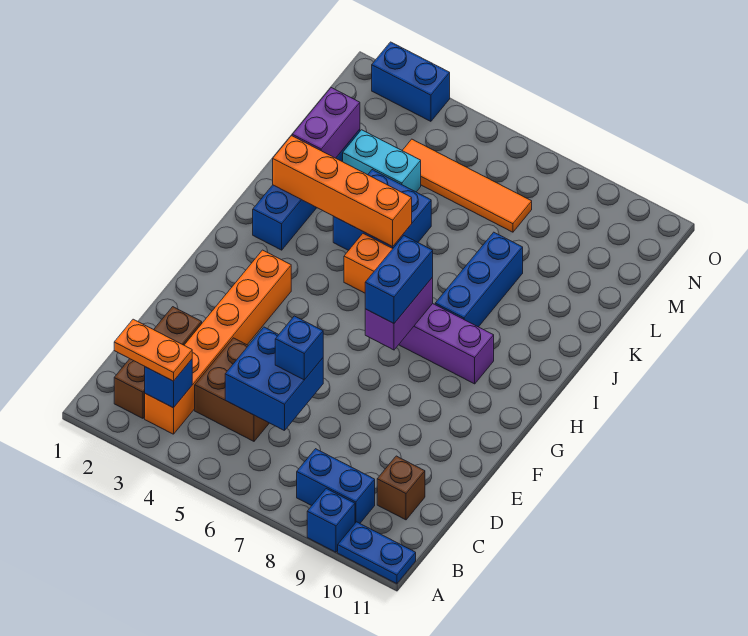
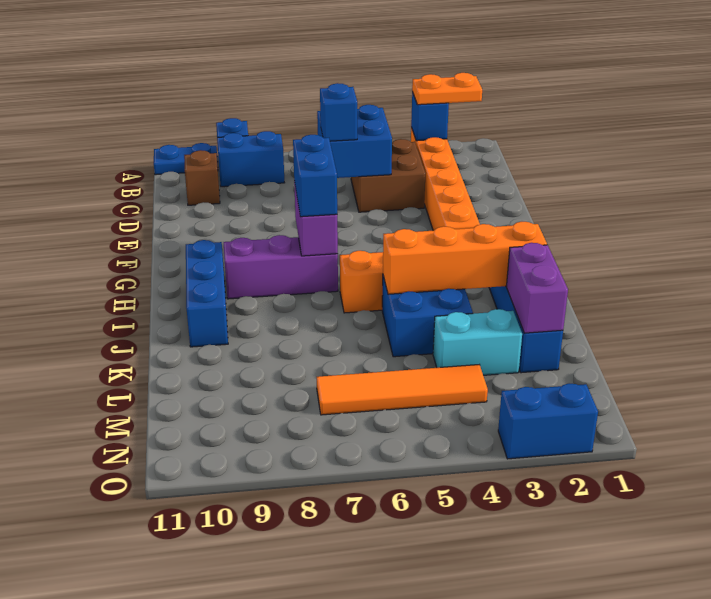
brown 1x3 brick [114,307,202,418] -> none
blue 1x3 brick [435,232,523,327] -> blue 1x3 brick moved to [186,240,228,347]

